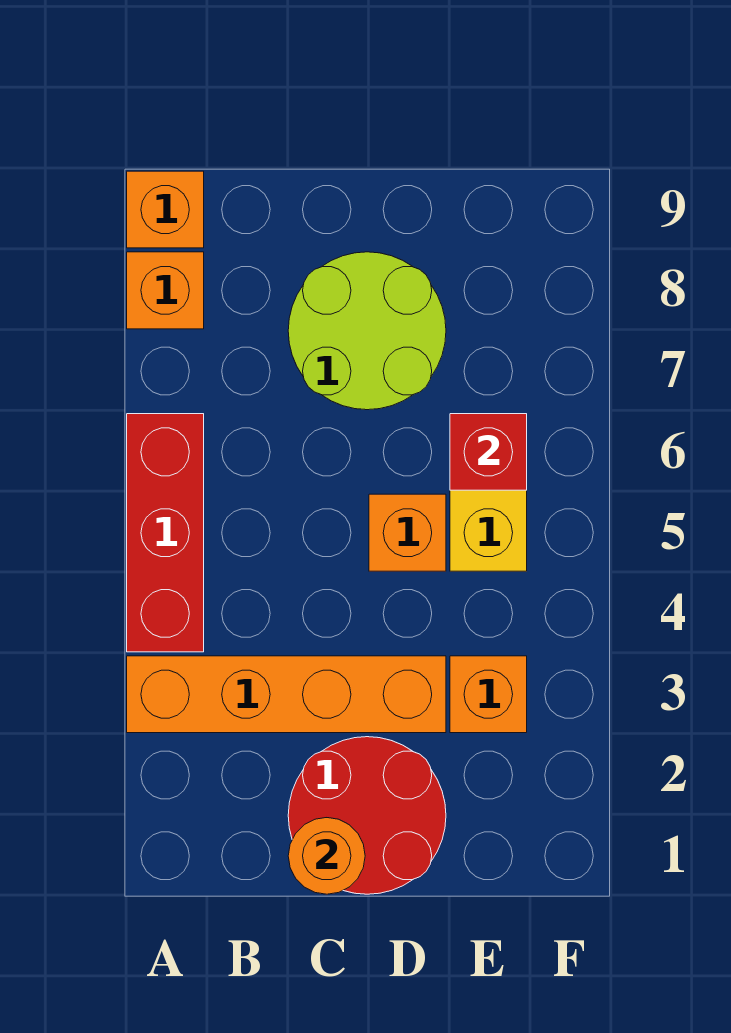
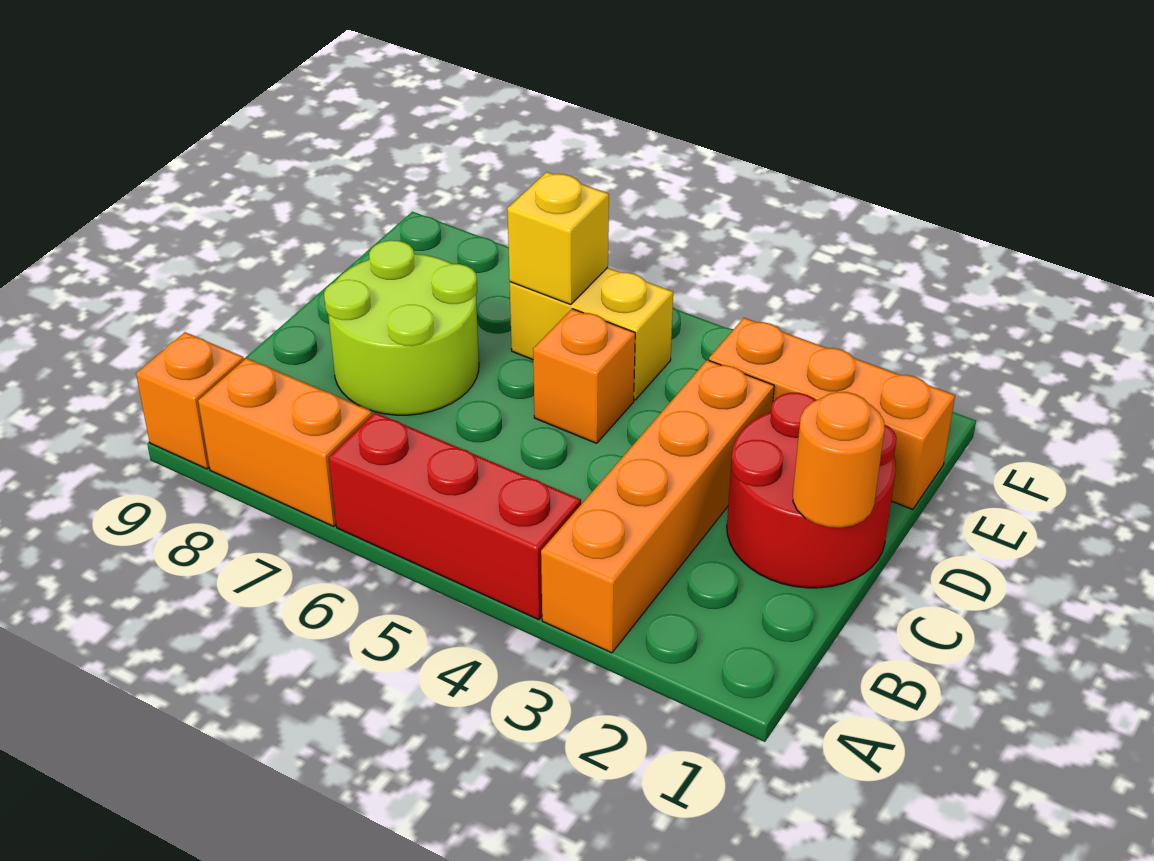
orange 1x1 brick [127,252,204,329] -> orange 1x2 brick [198,358,372,526]
orange 1x1 brick [450,656,527,733] -> orange 1x3 brick [709,318,955,510]
red 1x1 brick [450,414,527,490] -> yellow 1x1 brick [507,172,609,305]

